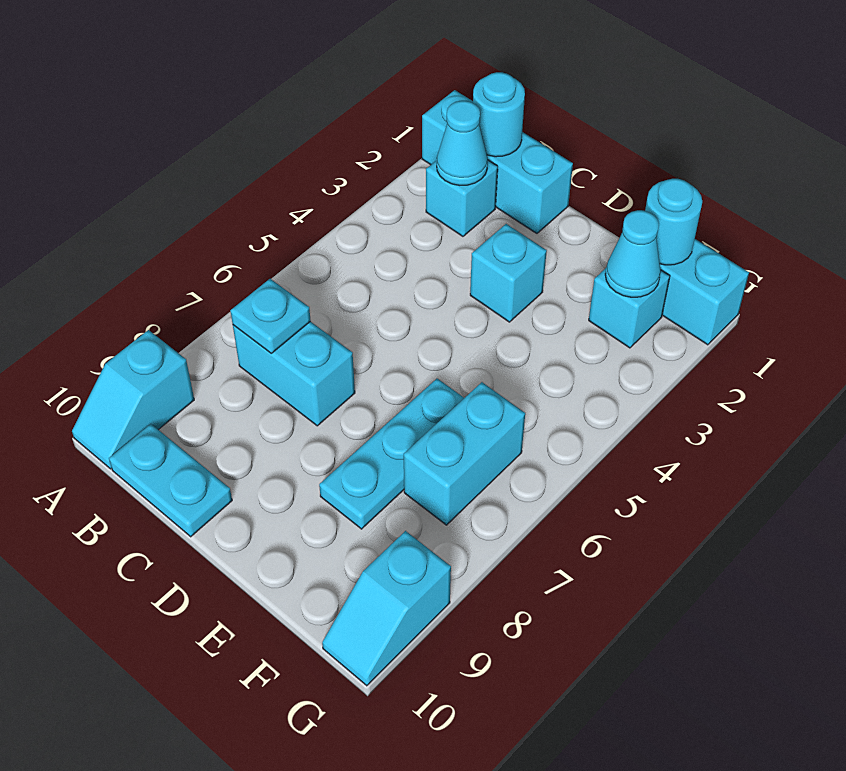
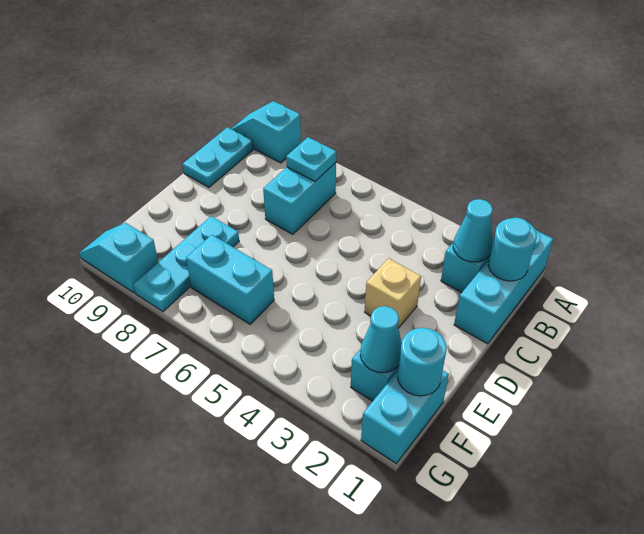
cyan 1x1 brick [470,224,547,322] -> tan 1x1 brick [365,258,421,328]
cyan 1x3 plate [319,379,464,529] -> cyan 1x3 plate turned to [133,216,239,312]

